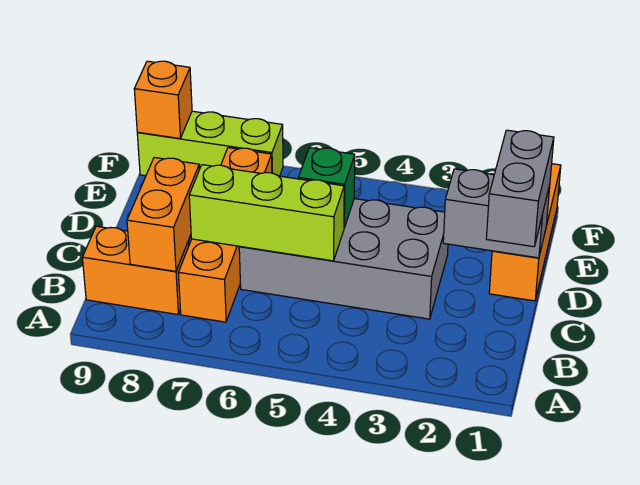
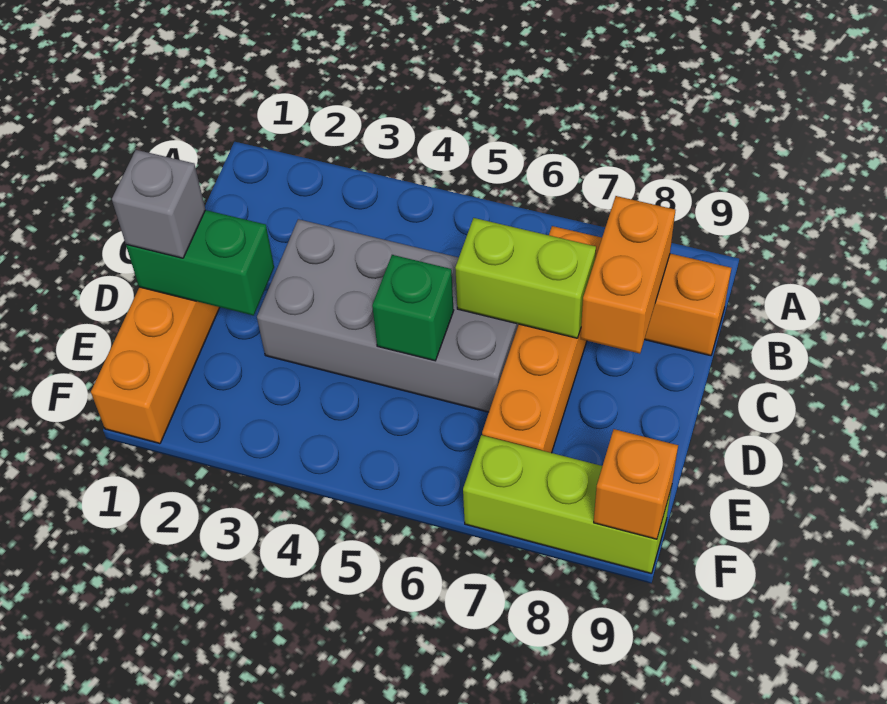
grey 1x2 brick [486,130,554,247] -> grey 1x1 brick [112,150,205,258]
lime 1x3 brick [189,165,344,261] -> lime 1x2 brick [455,218,596,338]
grey 1x2 brick [443,169,550,258] -> green 1x2 brick [126,210,274,315]

